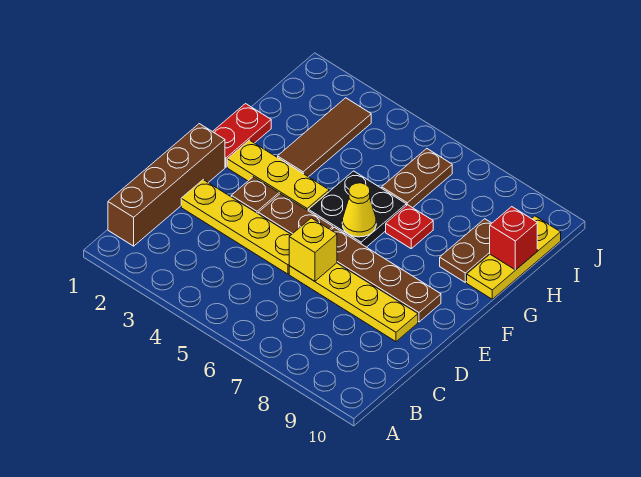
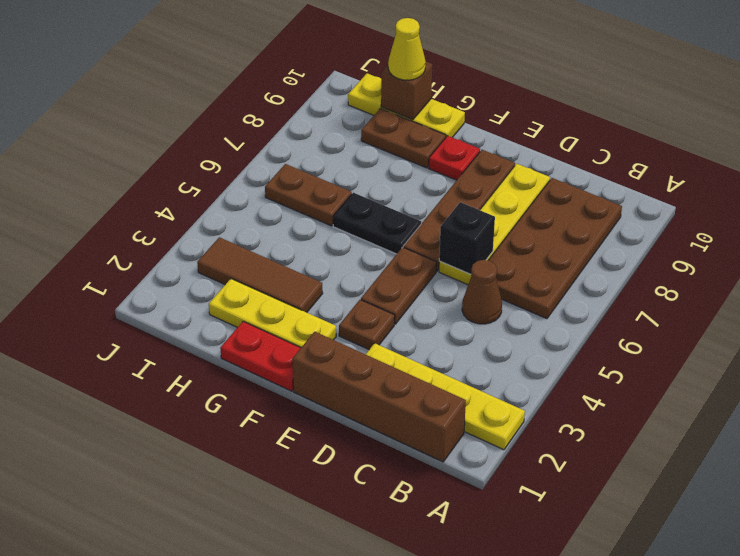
none -> brown 2x4 plate [488,178,622,319]
none -> brown 1x1 cone [462,260,502,324]
yellow 1x4 plate [181,180,291,274] -> yellow 1x4 plate turned to [366,343,525,450]
yellow 1x1 brick [289,218,337,281] -> black 1x1 brick [439,202,495,274]
yellow 1x3 plate [227,140,329,210] -> yellow 1x3 plate turned to [209,279,336,348]
black 2x2 plate [308,171,406,247] -> black 1x2 plate [333,193,421,254]
yellow 1x1 cone [342,183,376,237] -> yellow 1x1 cone moved to [388,18,426,80]
red 1x1 plate [386,205,433,248] -> red 1x1 plate moved to [429,136,480,180]
red 1x1 brick [490,207,537,270] -> brown 1x1 brick [381,62,432,120]

